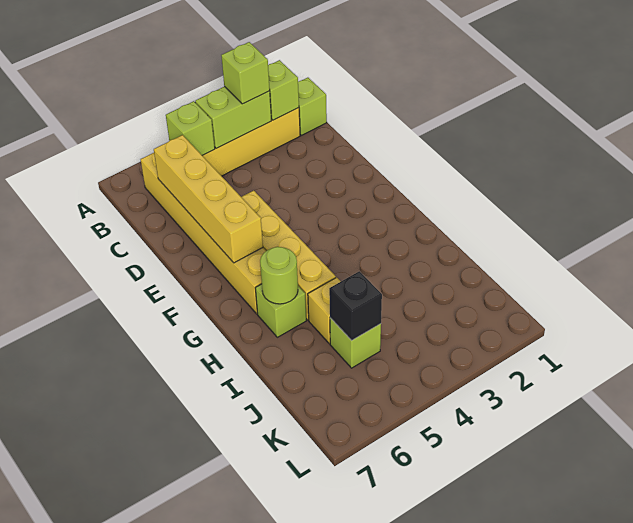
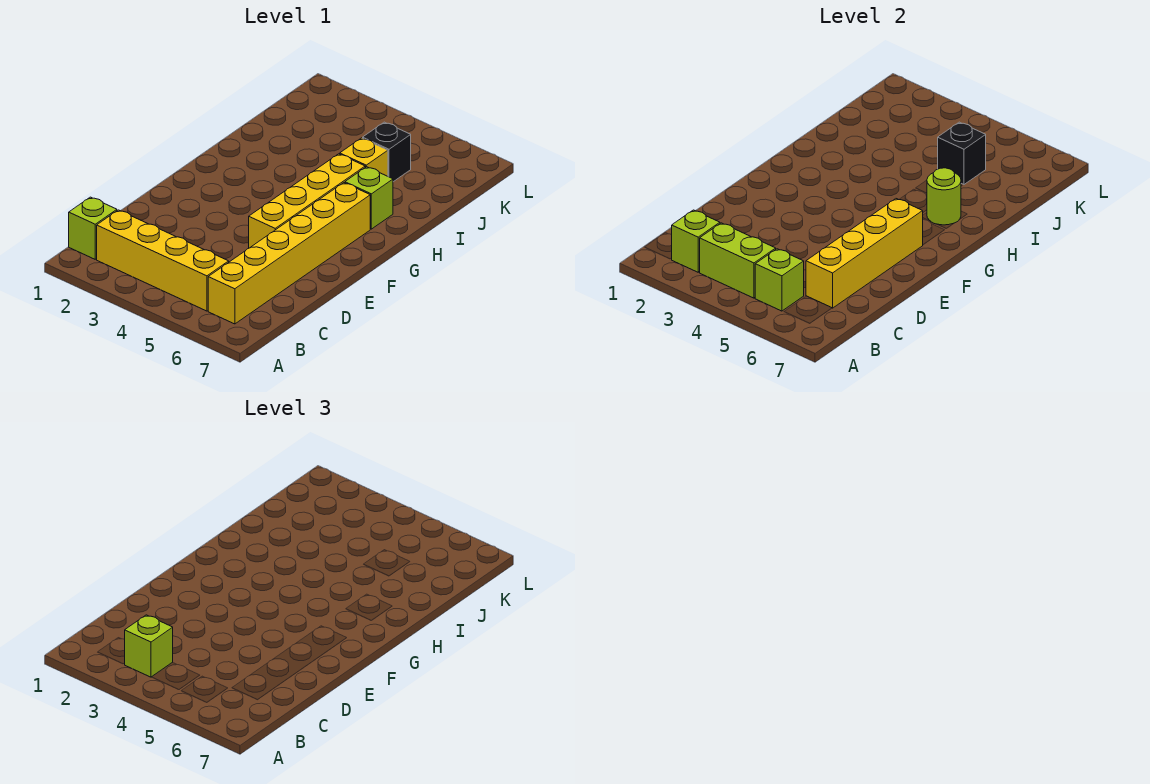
lime 1x1 brick [330,318,381,368] -> black 1x1 brick [363,122,411,182]

